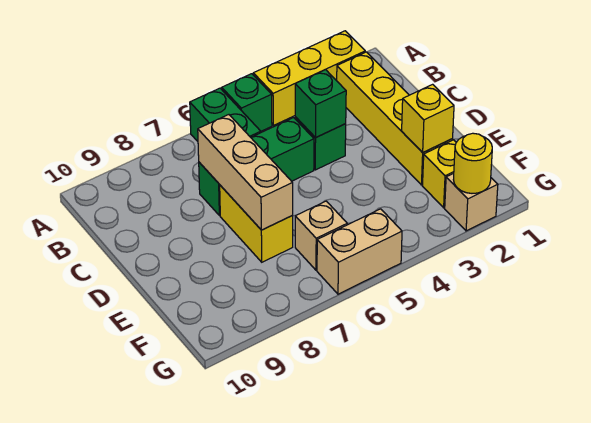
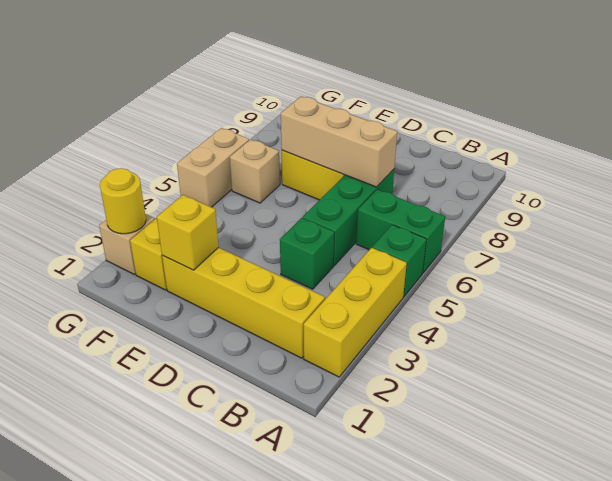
green 1x1 brick [295,70,346,138] -> none

